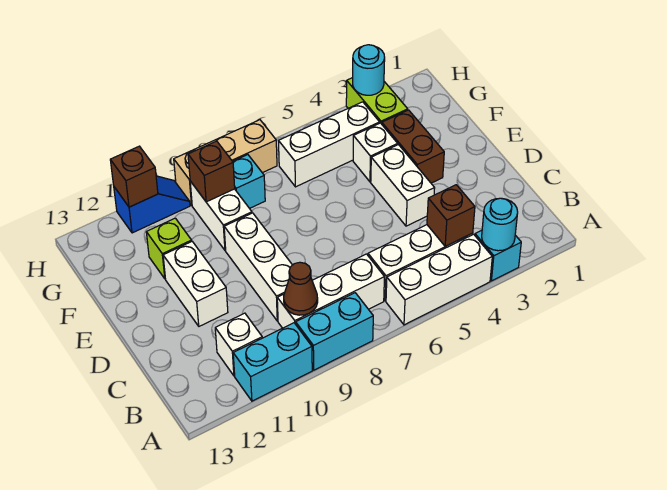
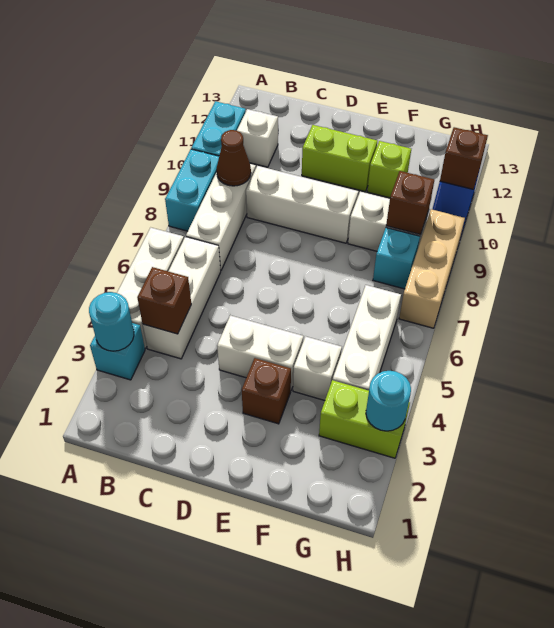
white 1x2 brick [163,242,228,326] -> lime 1x2 brick [302,125,377,192]
brown 1x2 brick [382,110,444,183] -> brown 1x1 brick [242,358,291,424]

